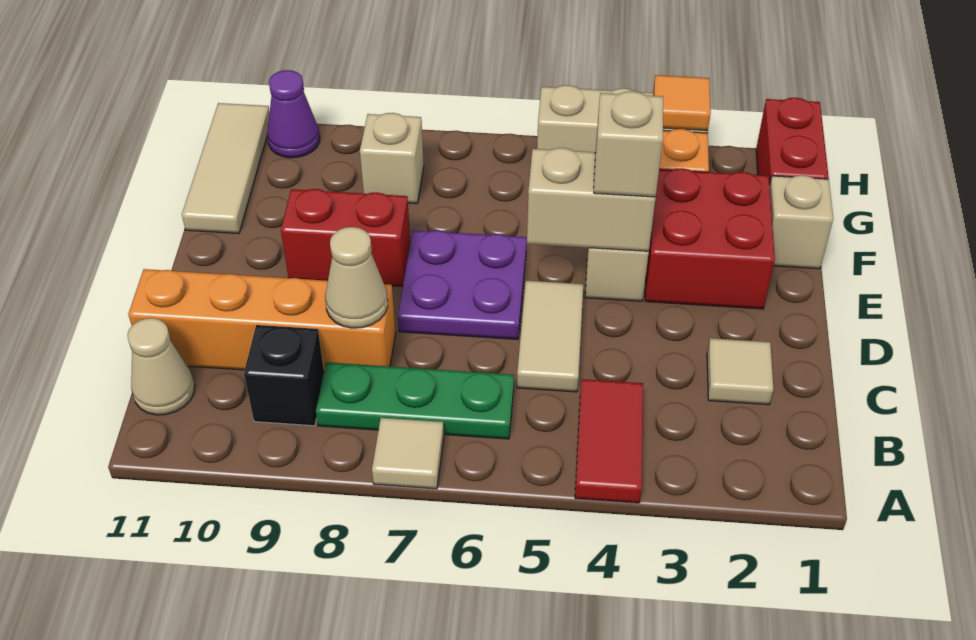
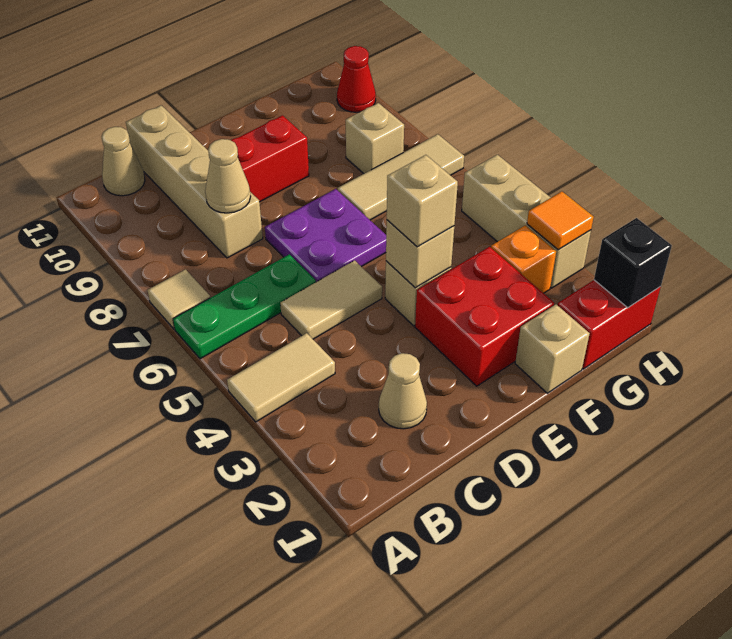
red 1x2 tile [575,379,643,503] -> tan 1x2 tile [227,333,335,422]
green 1x3 plate [316,362,514,439] -> green 1x3 plate turned to [173,254,316,359]
black 1x1 brick [244,325,324,426] -> black 1x1 brick moved to [594,218,672,307]
tan 1x1 tile [707,338,773,405] -> tan 1x1 cone [379,353,427,429]
orange 1x4 brick [128,269,396,370] -> tan 1x4 brick [126,105,263,258]
tan 1x2 brick [527,148,656,251] -> tan 1x1 brick [386,220,454,288]
red 1x2 brick [281,189,410,287] -> red 1x2 brick turned to [231,115,309,202]
tan 1x3 tile [182,103,270,234] -> tan 1x3 tile moved to [338,134,464,220]
purple 1x1 cone [267,70,320,158] -> red 1x1 cone [337,46,376,112]

